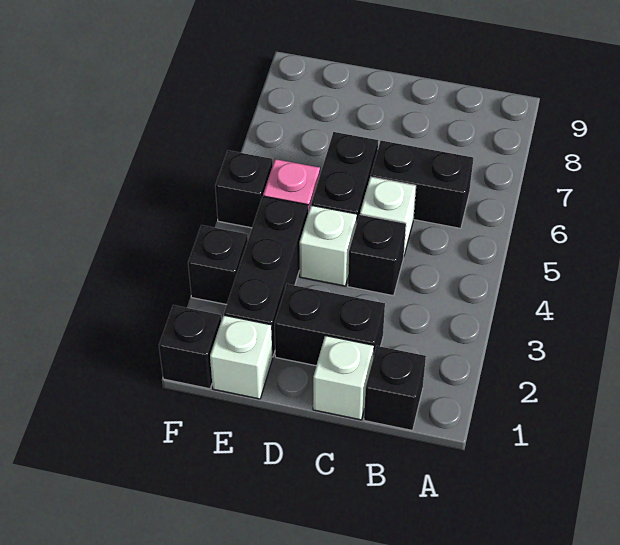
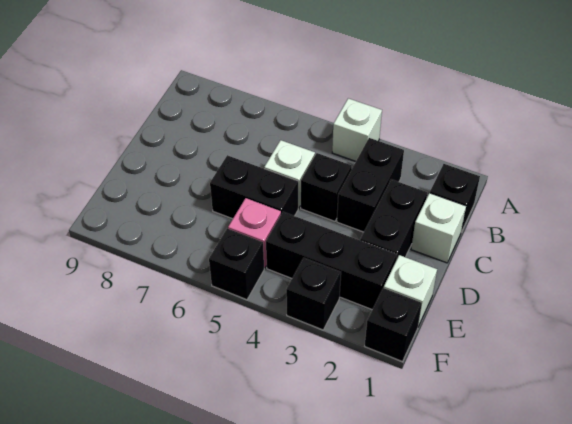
black 1x2 brick [371,141,473,228] -> black 1x2 brick moved to [337,138,404,232]
white 1x1 brick [299,205,357,286] -> white 1x1 brick moved to [332,98,382,161]

